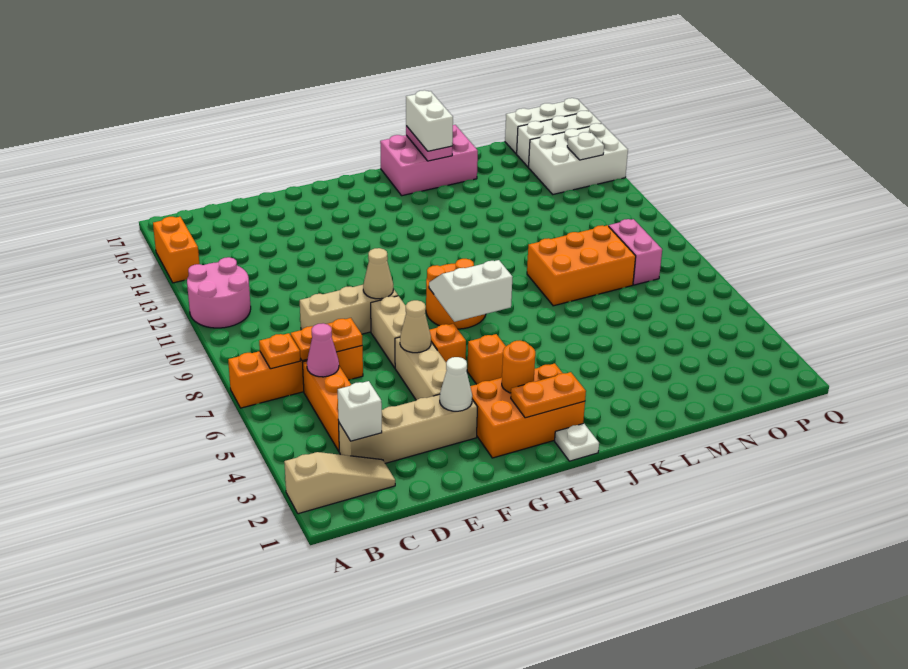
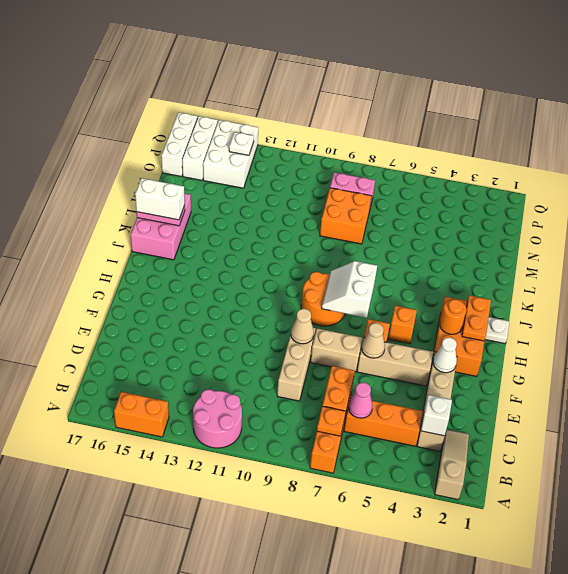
orange 2x3 brick [527,225,636,306] -> orange 2x2 brick [320,188,372,244]

